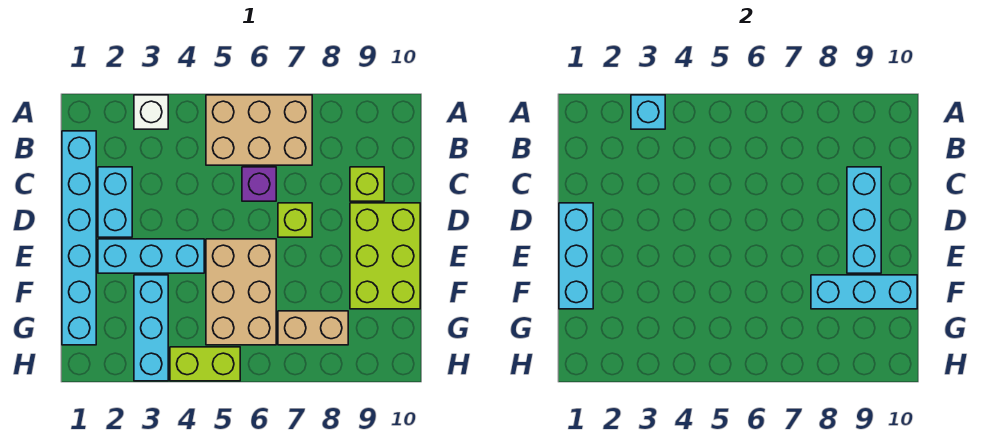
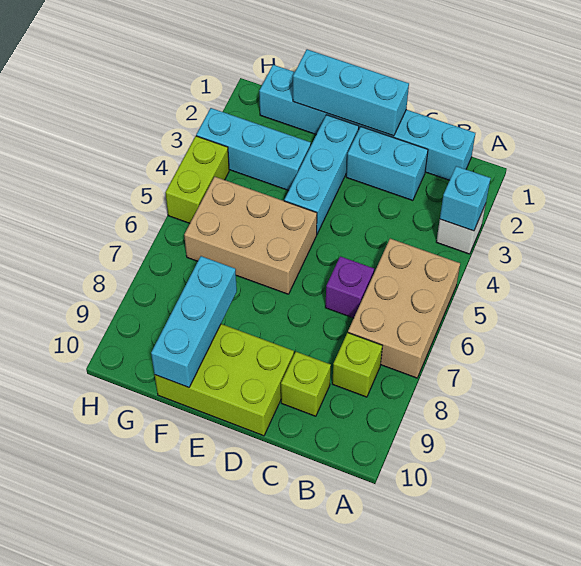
cyan 1x3 brick [847,167,881,273] -> none
lime 1x1 brick [278,203,312,237] -> lime 1x1 brick moved to [332,333,382,397]
tan 1x2 brick [278,311,348,345] -> none

